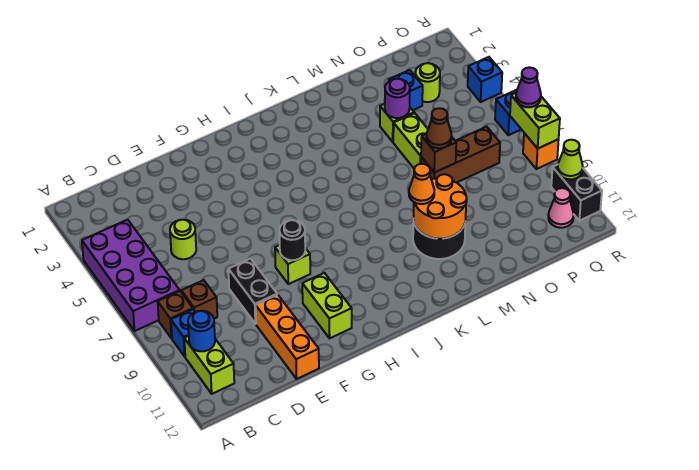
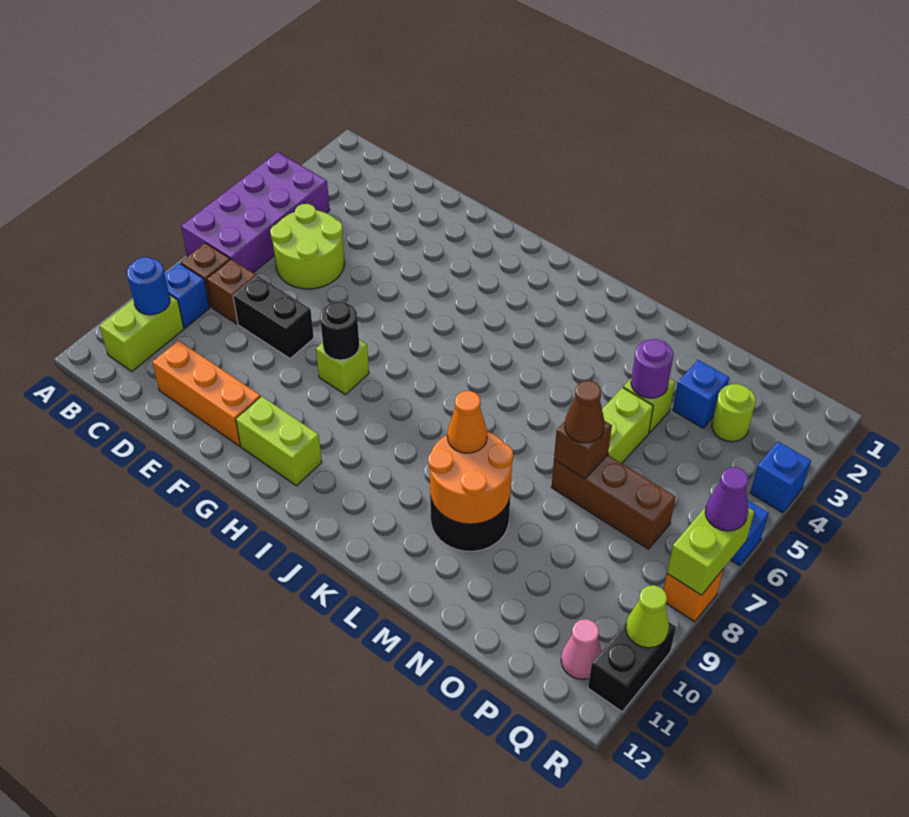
lime 1x1 round brick [170,220,196,259] -> lime 2x2 round brick [270,204,344,289]
black 1x2 brick [228,259,277,324] -> black 1x2 brick turned to [233,276,314,359]
orange 1x3 brick [255,294,319,379] -> orange 1x3 brick turned to [152,341,260,446]
lime 1x2 brick [302,273,352,338] -> lime 1x2 brick turned to [236,396,322,486]

